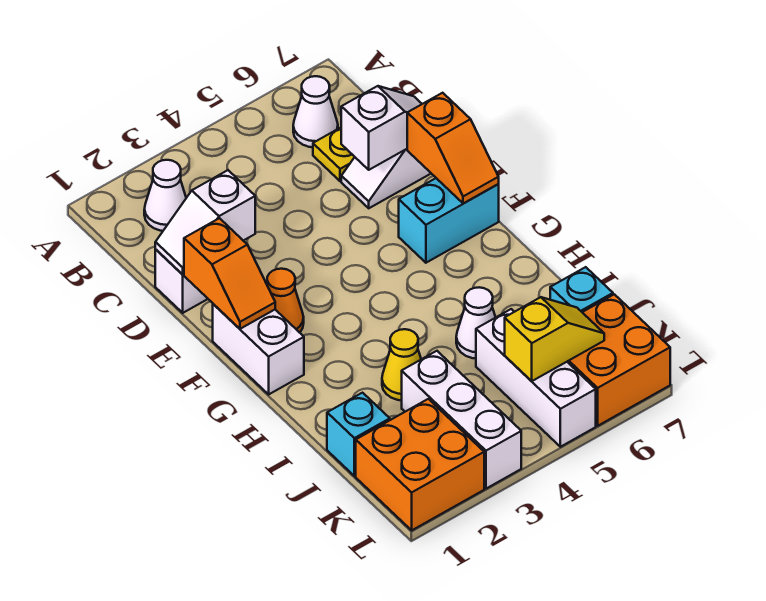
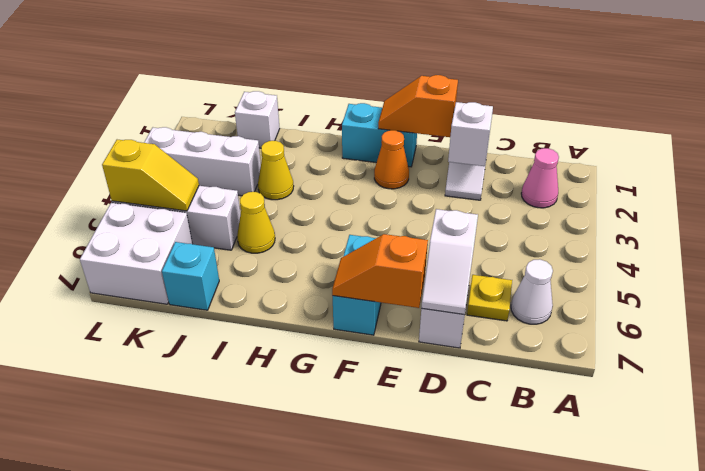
white 1x1 cone [144,160,186,231] -> pink 1x1 cone [521,148,559,208]
white 1x2 brick [213,304,304,394] -> cyan 1x2 brick [342,103,417,167]
white 1x1 cone [456,287,496,359] -> yellow 1x1 cone [237,192,275,253]
cyan 1x1 brick [327,393,390,476] -> white 1x1 brick [235,91,280,148]
orange 2x2 brick [356,399,484,530] -> none
yellow 1x2 slope [505,297,604,381] -> yellow 1x2 slope turned to [102,140,199,211]
orange 2x2 brick [567,294,670,426] -> white 2x2 brick [80,203,192,304]

